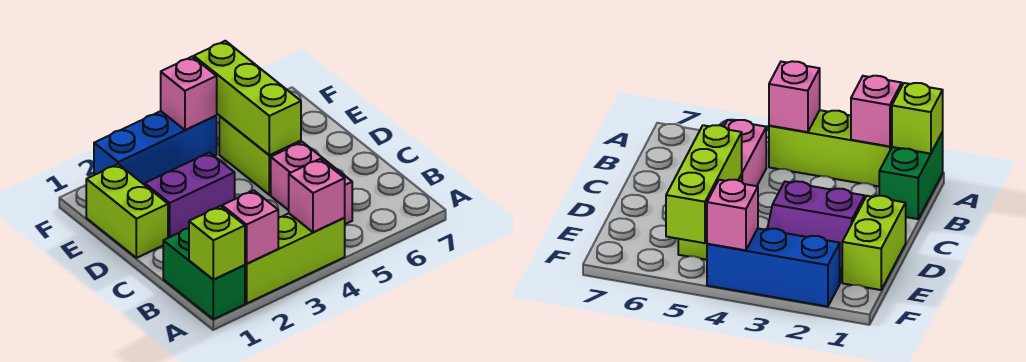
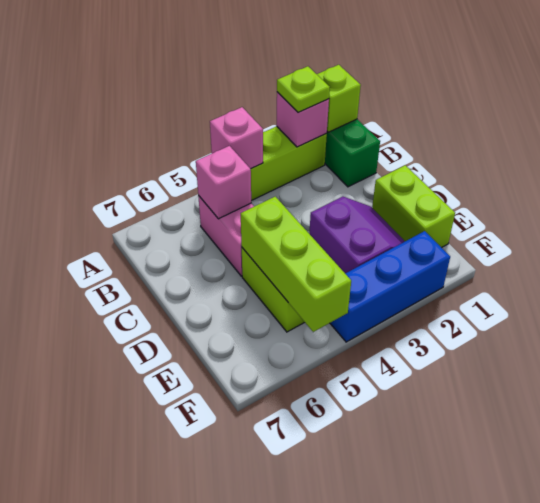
none -> lime 1x1 plate [277,66,330,113]
purple 2x2 slope [144,153,235,238] -> purple 2x2 slope turned to [309,197,405,273]
pink 1x1 brick [161,57,217,130] -> pink 1x1 brick moved to [196,146,251,219]

